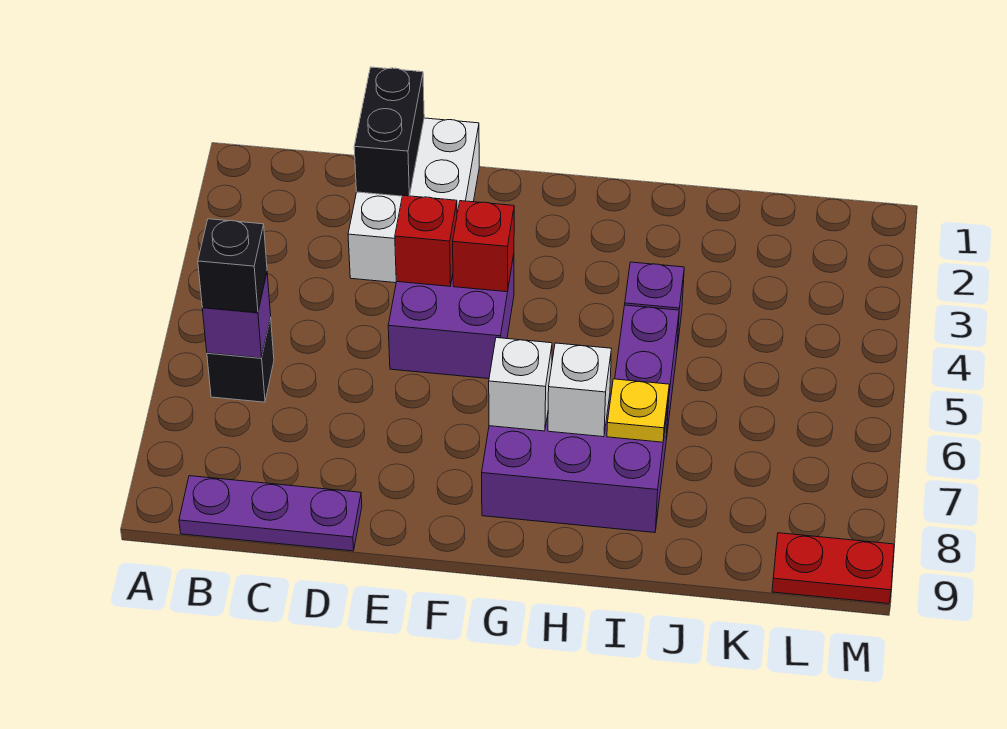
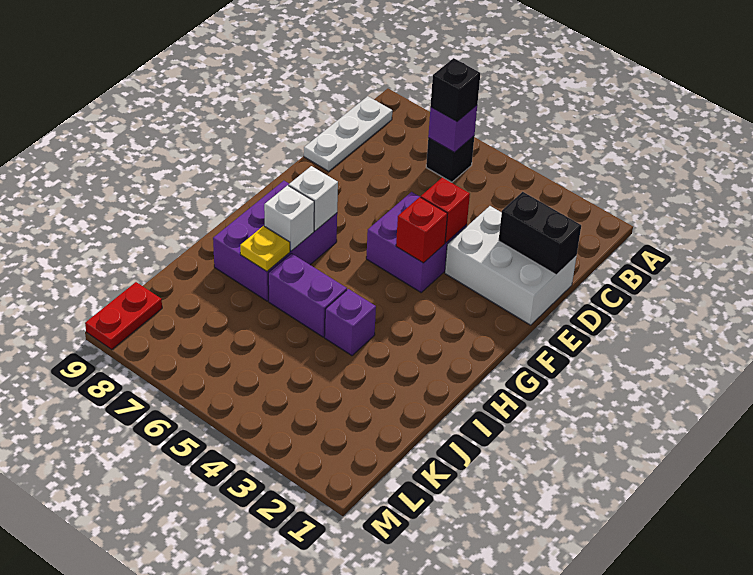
purple 1x3 plate [179,476,362,551] -> white 1x3 plate [304,96,392,171]

